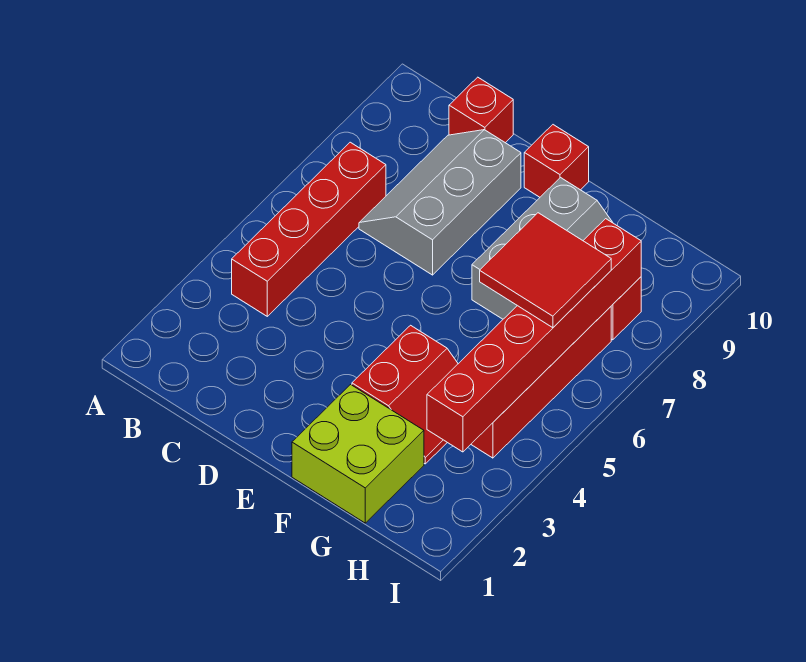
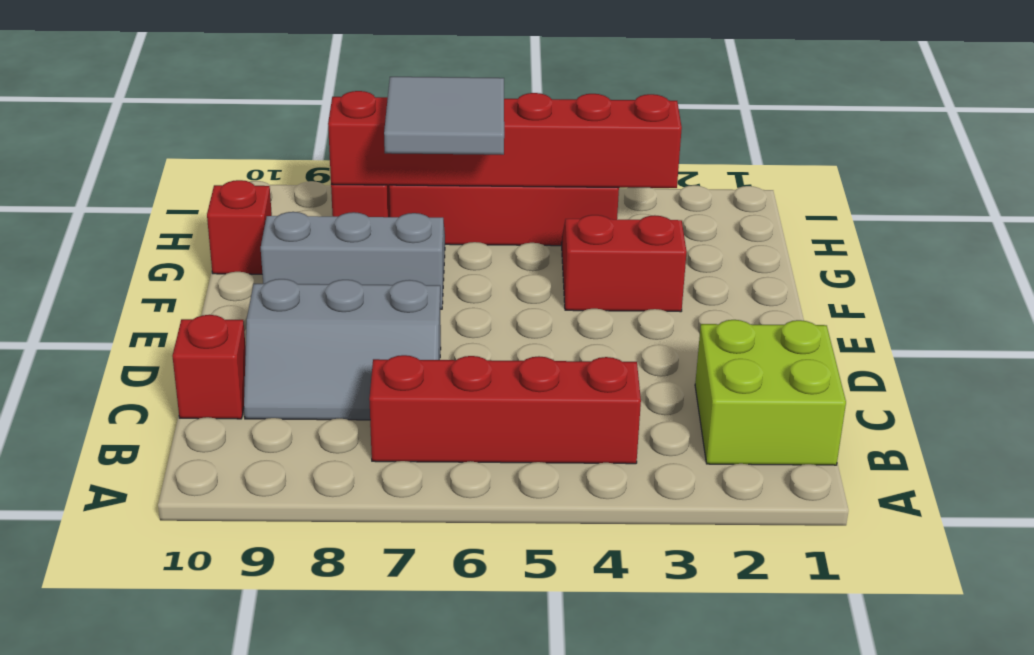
red 1x1 brick [524,125,589,197] -> red 1x1 brick moved to [207,180,272,274]
lime 2x2 brick [292,385,424,523] -> lime 2x2 brick moved to [695,320,846,465]
red 2x2 tile [480,213,611,328] -> grey 2x2 tile [384,77,504,155]

